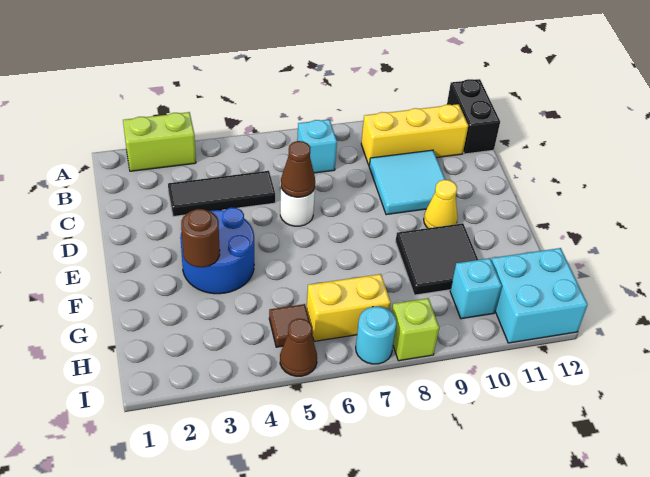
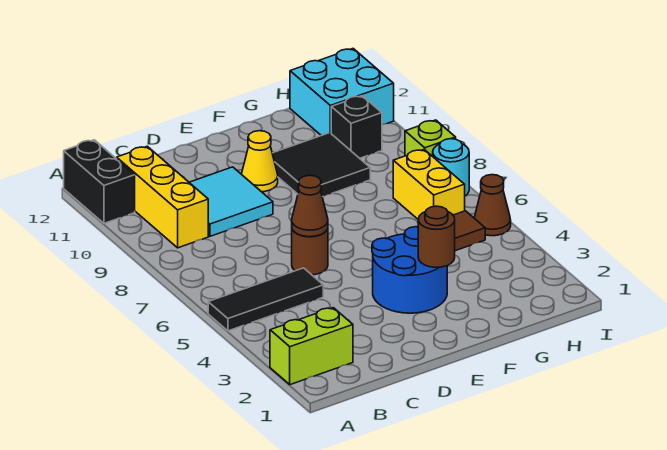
lime 1x2 brick [123,112,196,171] -> lime 1x2 brick turned to [270,308,353,385]
black 1x2 brick [447,79,500,154] -> black 1x2 brick turned to [64,140,135,223]
cyan 1x1 brick [297,119,337,173] -> none
black 1x3 tile [168,171,275,217] -> black 1x3 tile turned to [208,268,323,331]
white 1x1 round brick [280,188,315,226] -> brown 1x1 round brick [292,229,328,275]
cyan 1x1 brick [450,258,502,319] -> black 1x1 brick [331,96,382,158]

